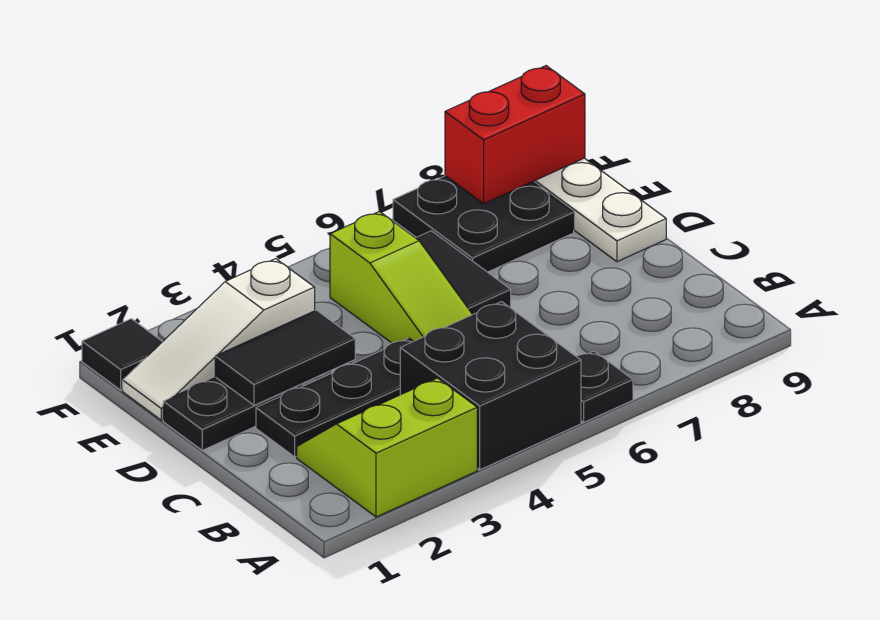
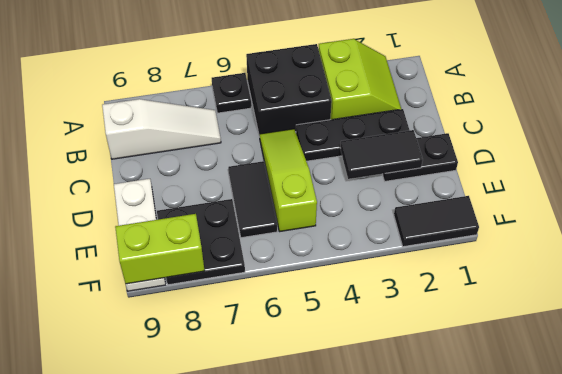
lime 2x2 slope [297,378,477,517] -> lime 2x2 slope turned to [318,39,401,120]
white 1x3 slope [123,259,315,420] -> white 1x3 slope moved to [102,99,221,159]
black 1x1 tile [82,319,162,390] -> black 1x2 tile [394,196,479,247]
red 1x2 brick [445,66,585,204] -> lime 1x2 brick [115,214,205,284]

